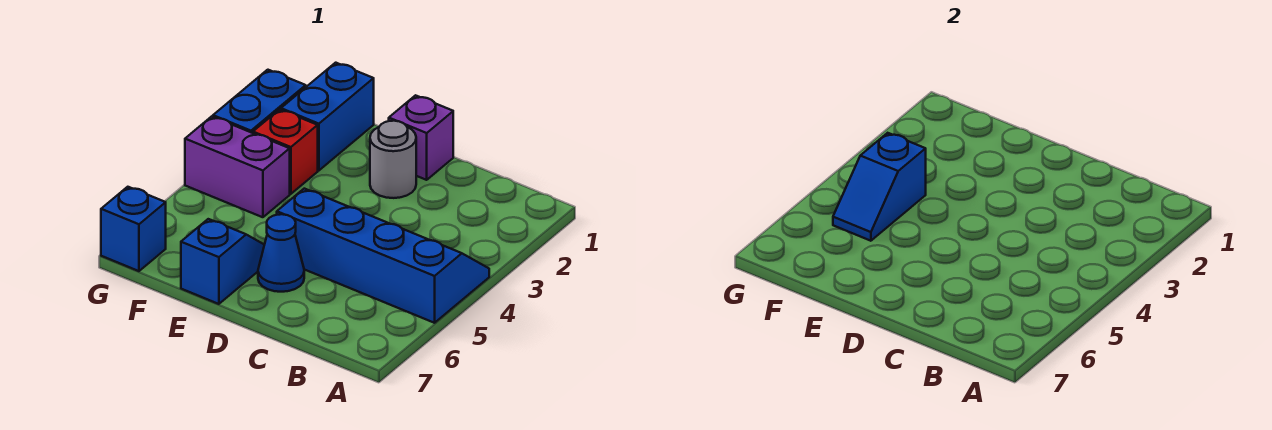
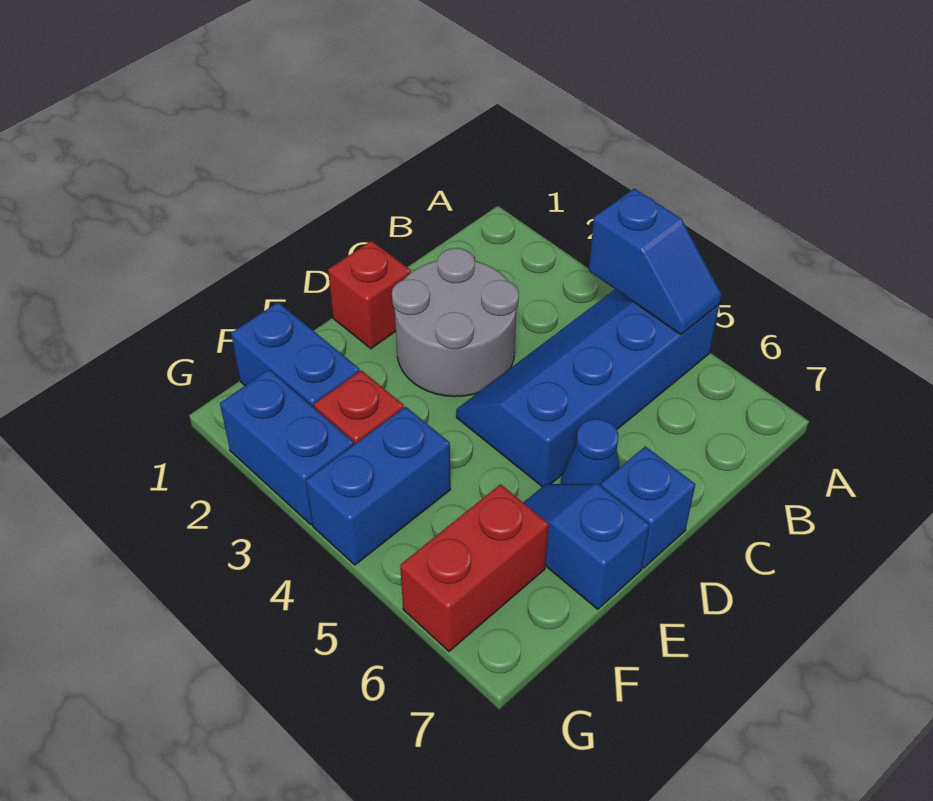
purple 1x1 brick [389,95,453,180] -> red 1x1 brick [328,241,411,349]
grey 1x1 round brick [370,121,416,198] -> grey 2x2 round brick [392,248,519,397]
purple 1x2 brick [185,116,290,217] -> blue 1x2 brick [306,407,451,565]
blue 1x2 slope [833,133,926,241] -> blue 1x2 slope moved to [589,188,722,335]
none -> red 1x2 brick [400,484,549,651]
blue 1x1 brick [101,187,166,271] -> blue 1x1 brick moved to [601,446,695,568]

